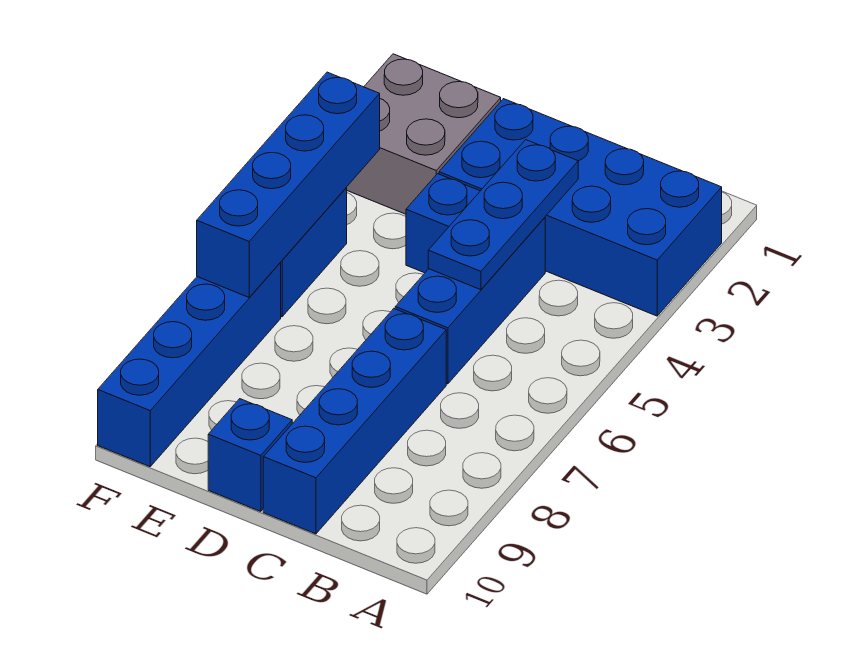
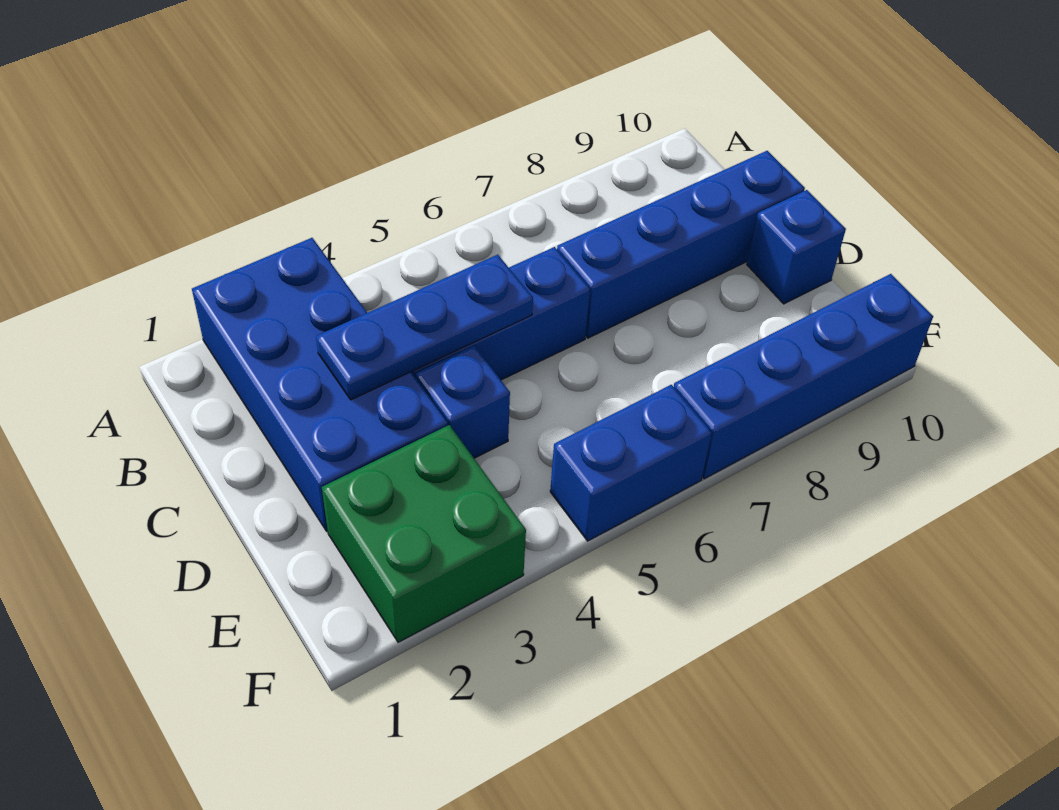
grey 2x2 brick [346,54,501,214] -> green 2x2 brick [322,425,526,642]
blue 1x4 brick [197,72,380,297] -> none

